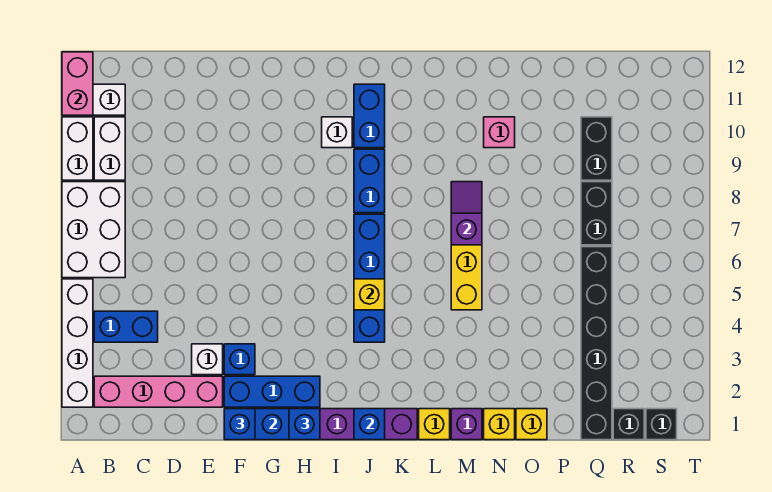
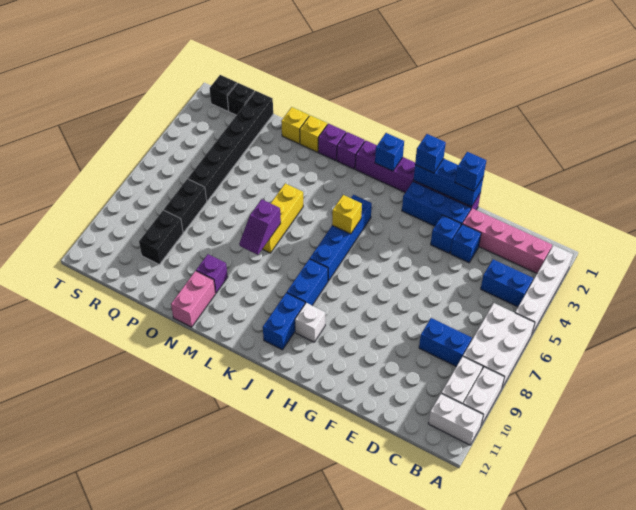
pink 1x2 brick [62,52,93,115] -> pink 1x2 brick moved to [171,271,216,327]
none -> blue 1x2 brick [419,318,472,367]
white 1x1 brick [192,344,223,375] -> blue 1x1 brick [450,224,481,263]
yellow 1x1 brick [419,409,450,440] -> purple 1x1 brick [337,132,365,169]
pink 1x1 brick [484,117,515,148] -> purple 1x1 brick [196,254,228,293]

